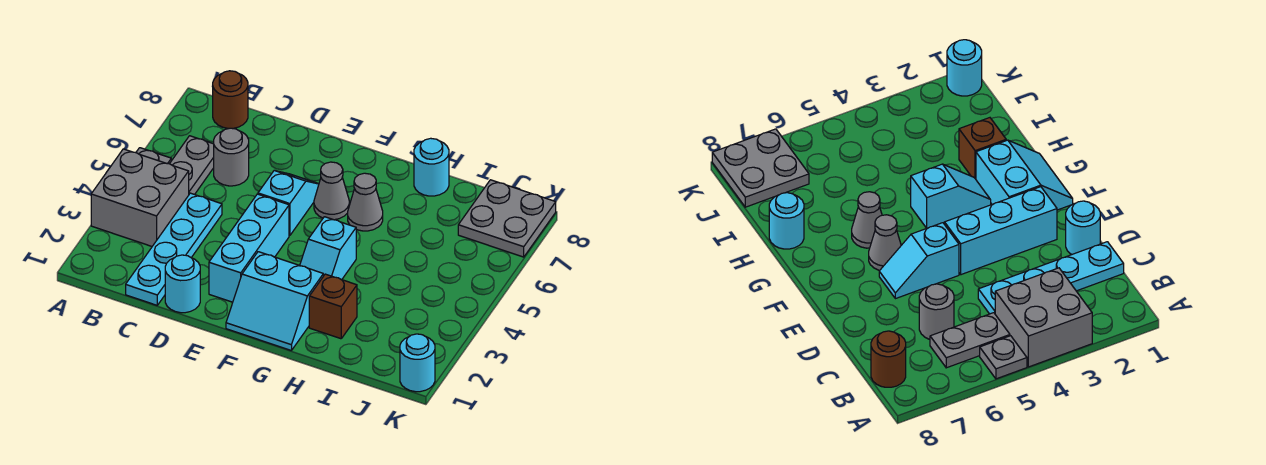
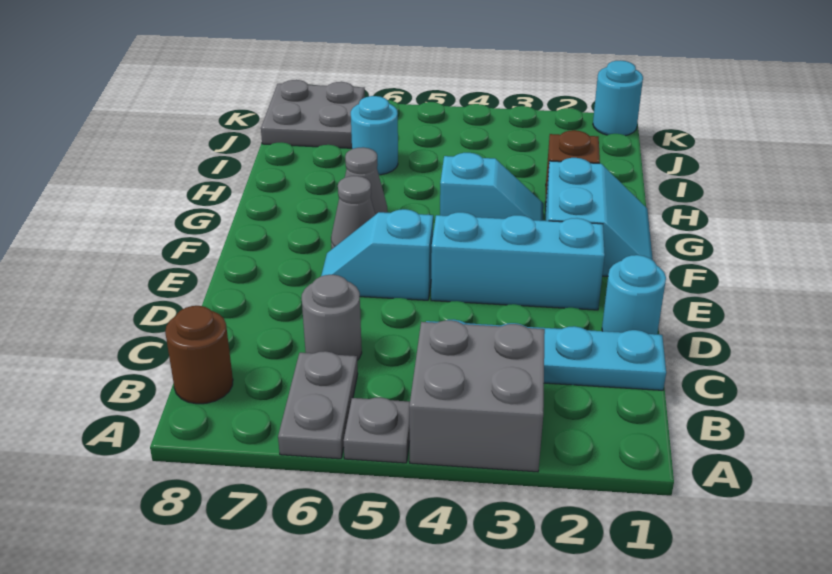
grey 1x2 plate [170,136,214,195] -> grey 1x2 plate turned to [278,351,358,459]
cyan 1x1 round brick [414,138,449,196] -> cyan 1x1 round brick moved to [351,96,398,175]

